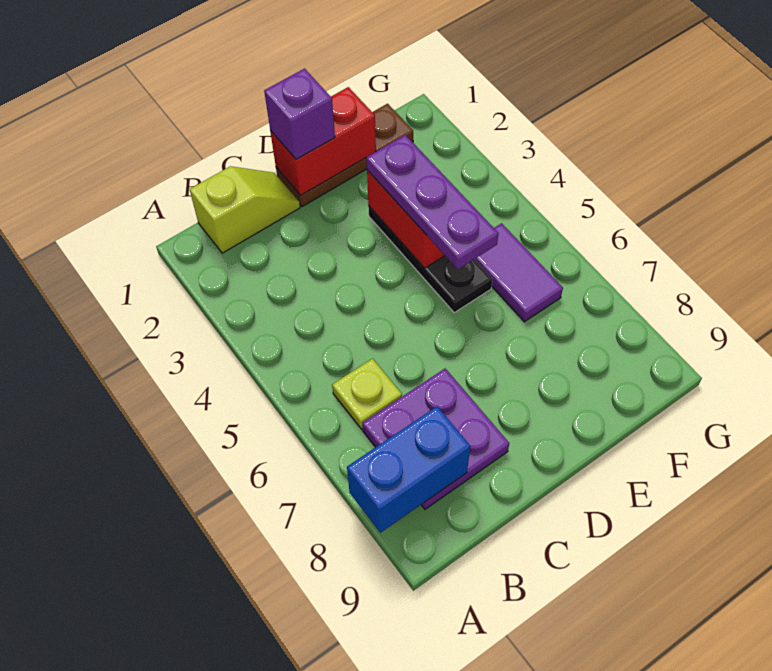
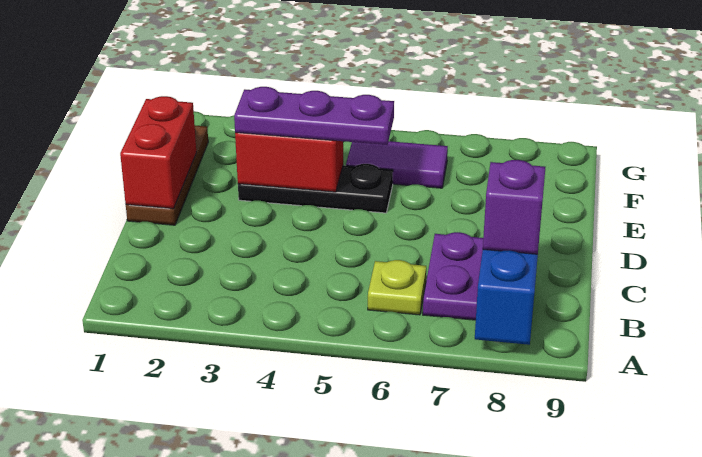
lime 1x2 slope [190,166,300,253] -> none
purple 1x1 brick [264,69,335,159] -> purple 1x1 brick moved to [483,160,545,254]

